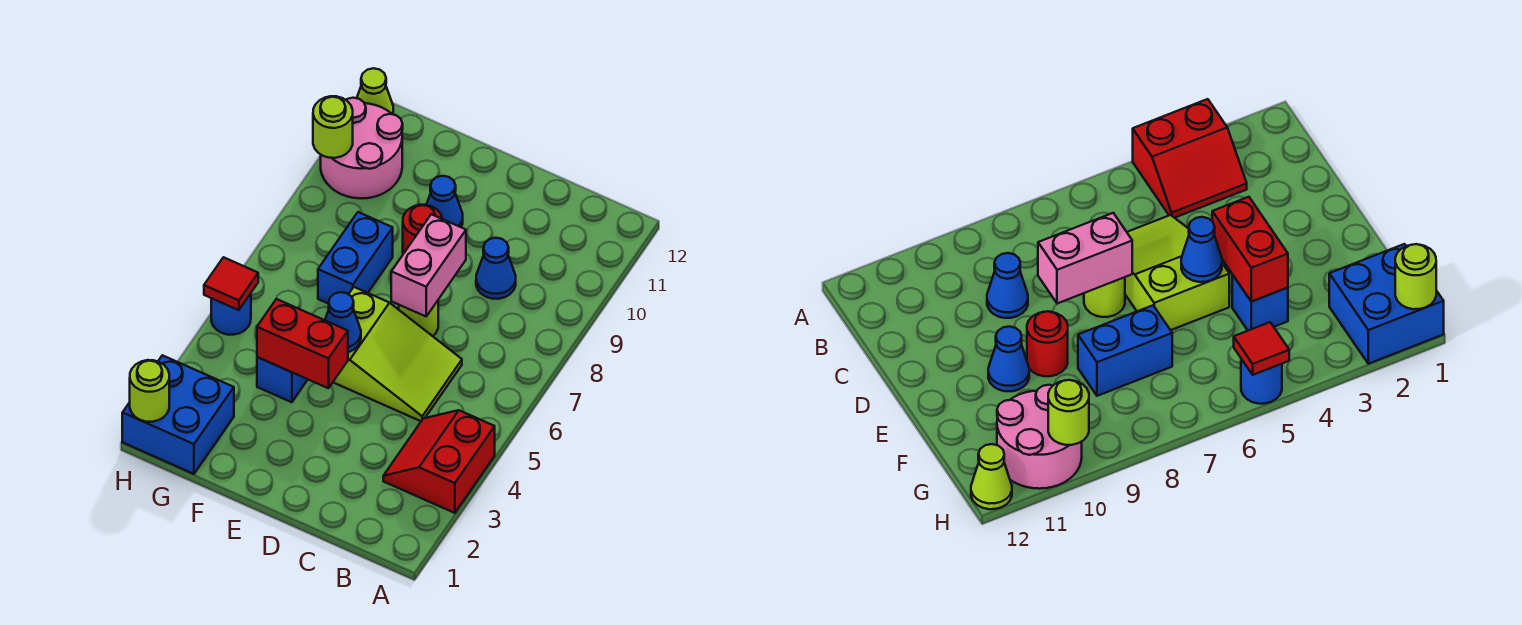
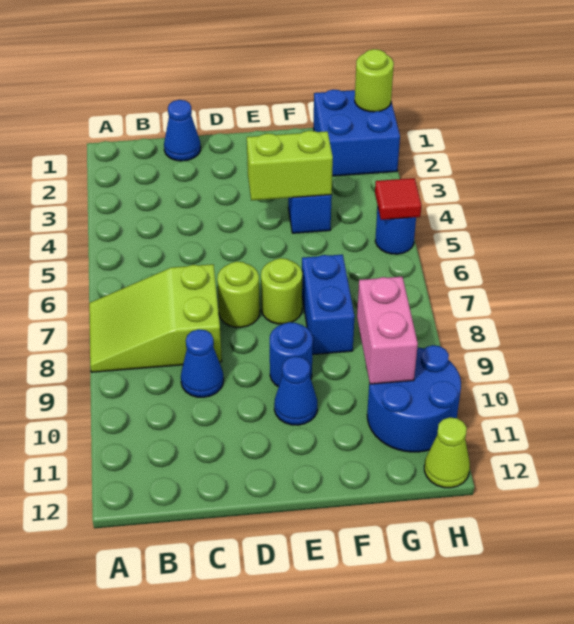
red 2x2 slope [383,410,495,513] -> none
lime 2x3 slope [333,287,462,421] -> lime 2x3 slope moved to [89,264,222,372]
pink 1x2 brick [391,214,466,316] -> pink 1x2 brick moved to [357,277,418,384]
red 1x2 brick [257,299,348,388] -> lime 1x2 brick [247,131,333,200]
blue 1x1 cone [325,292,361,352] -> blue 1x1 cone moved to [164,100,201,161]
red 1x1 round brick [403,205,442,254] -> blue 1x1 round brick [270,322,313,387]
pink 2x2 round brick [321,98,403,198] -> blue 2x2 round brick [367,345,461,452]
lime 1x1 round brick [313,96,353,158] -> lime 1x1 round brick moved to [261,258,302,324]

